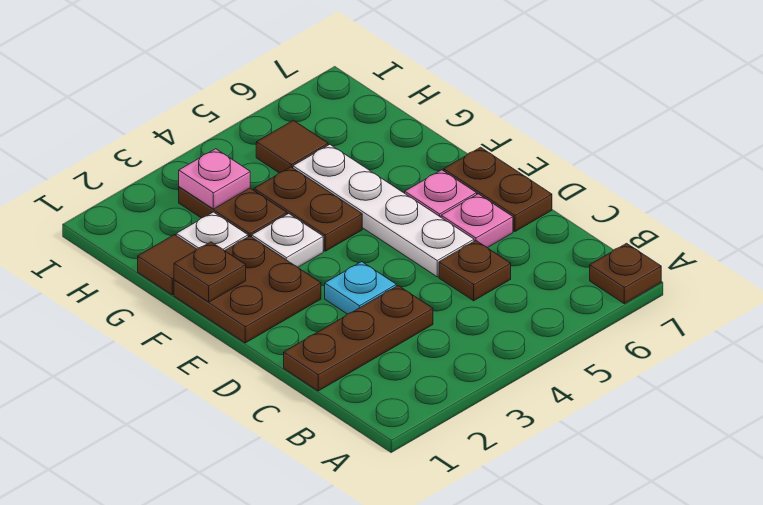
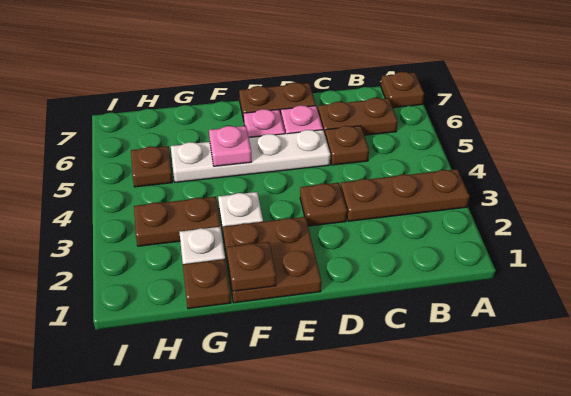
brown 1x3 plate [284,286,433,391] -> brown 1x3 plate turned to [340,169,470,221]
cyan 1x1 plate [325,262,396,314] -> brown 1x1 plate [300,183,347,226]
brown 1x2 plate [254,167,362,251] -> brown 1x2 plate moved to [318,98,398,135]
brown 1x1 tile [138,235,197,295] -> brown 1x1 plate [183,259,231,309]
pink 1x1 plate [179,149,250,209] -> pink 1x1 plate moved to [209,126,252,166]
brown 1x1 tile [256,120,328,173] -> brown 1x1 plate [131,146,173,187]

